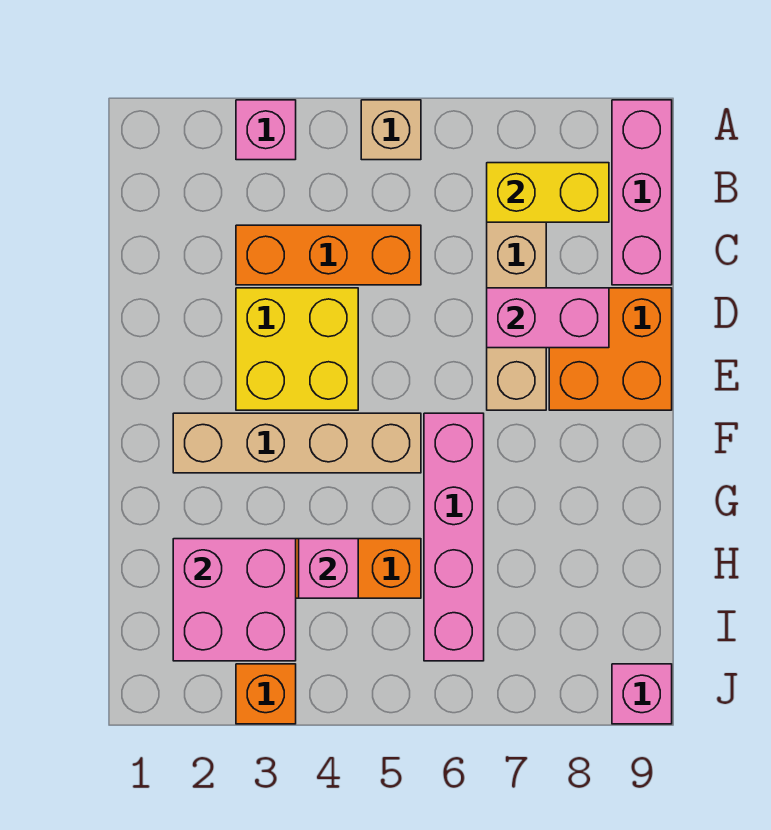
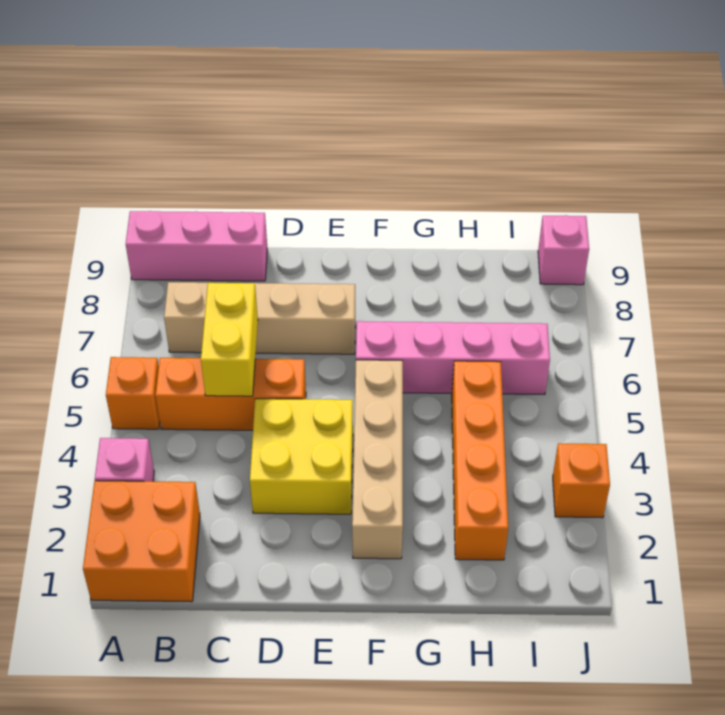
tan 1x1 brick [361,100,421,160] -> orange 1x1 brick [106,357,160,429]
yellow 1x2 brick [487,163,609,222] -> yellow 1x2 brick moved to [201,283,258,396]
orange 1x3 brick [236,225,421,285] -> orange 1x3 brick turned to [156,358,306,430]
pink 1x2 brick [487,288,609,348] -> none
orange 2x2 brick [549,288,672,410] -> orange 2x2 brick moved to [83,481,200,602]
pink 2x2 brick [173,539,296,661] -> none
pink 1x1 brick [299,539,358,598] -> none

